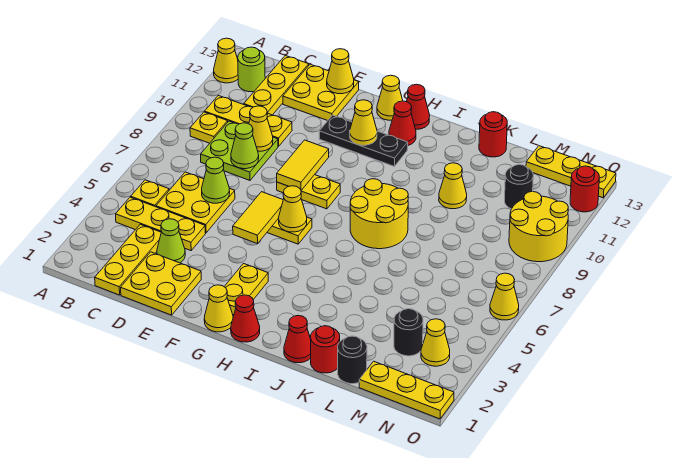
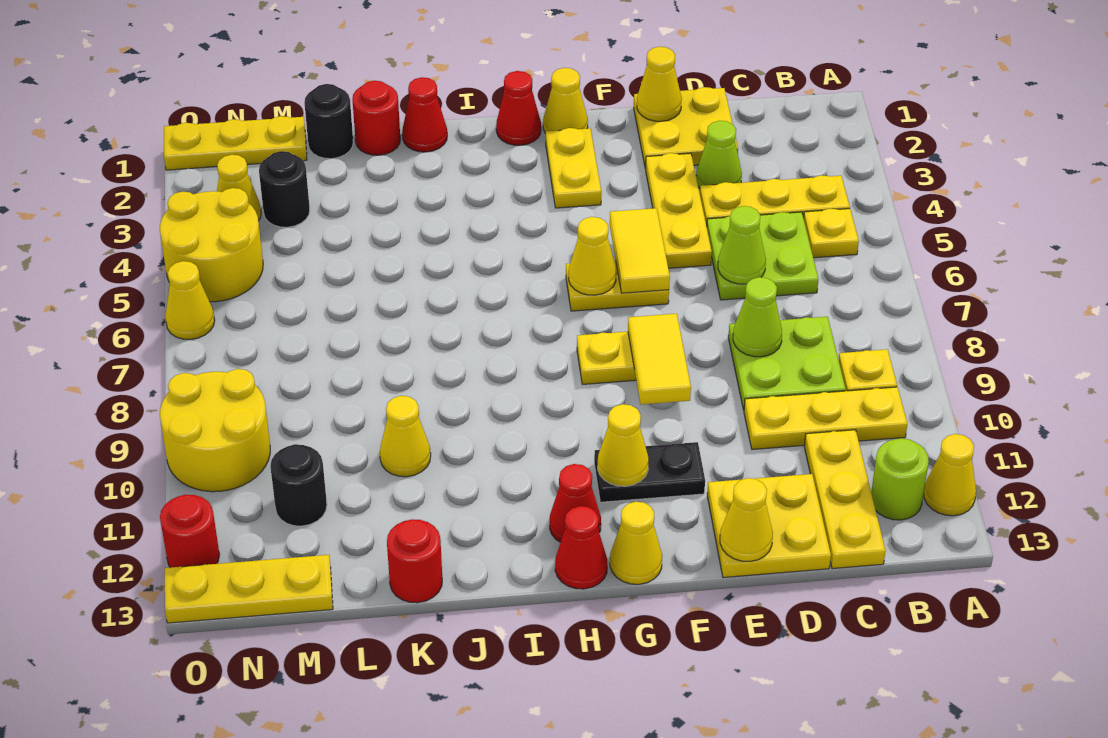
yellow 1x3 plate [95,224,161,295] -> yellow 1x3 plate moved to [645,153,712,268]
yellow 2x2 plate [156,172,235,233] -> lime 2x2 plate [707,212,818,300]
yellow 1x1 cone [249,106,273,151] -> yellow 1x1 cone moved to [637,47,682,121]
black 1x3 plate [319,115,408,166] -> black 1x2 plate [594,442,705,502]
yellow 2x2 round brick [350,179,408,249] -> yellow 2x2 round brick moved to [160,188,263,302]

